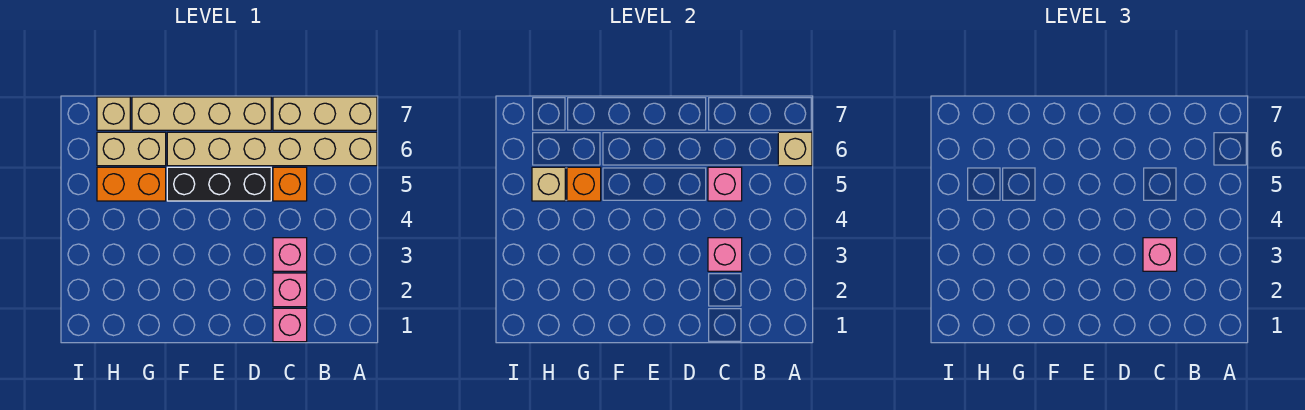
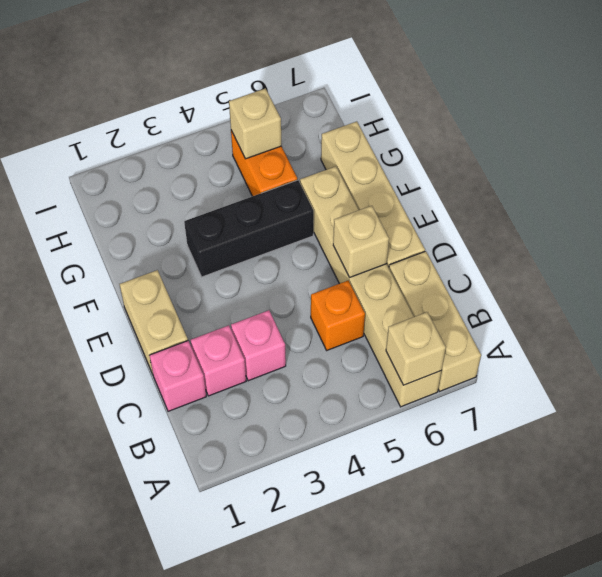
pink 1x1 brick [708,238,742,271] -> none
pink 1x1 brick [1143,238,1177,271] -> none
pink 1x1 brick [708,167,742,201] -> none
black 1x3 brick [167,167,271,201] -> black 1x3 brick turned to [184,180,314,277]
orange 1x1 brick [567,167,601,201] -> none
tan 1x2 brick [97,132,166,166] -> tan 1x2 brick moved to [120,270,188,374]
tan 1x1 brick [97,97,130,130] -> tan 1x1 brick moved to [333,206,389,277]

